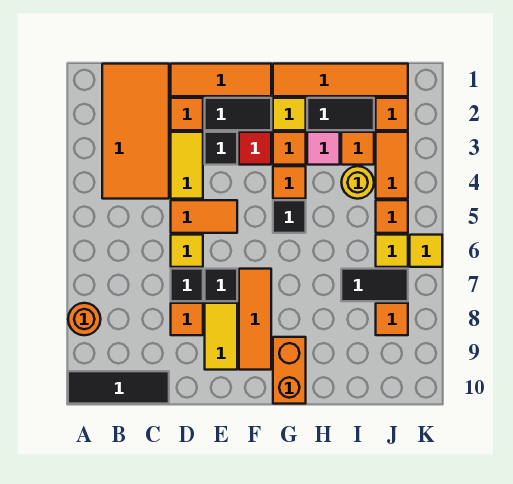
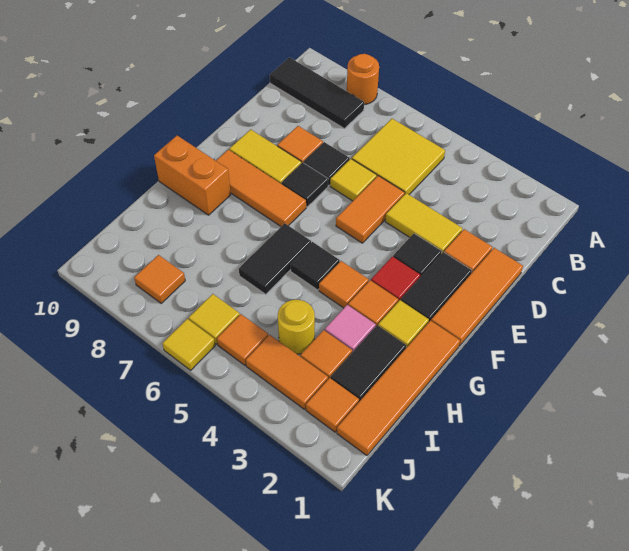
black 1x3 tile [68,371,169,404] -> black 1x3 tile turned to [270,57,364,129]
orange 2x4 tile [102,64,169,199] -> none
none -> yellow 2x2 tile [352,119,445,194]
black 1x2 tile [341,269,408,301] -> black 1x2 tile moved to [239,223,311,294]

